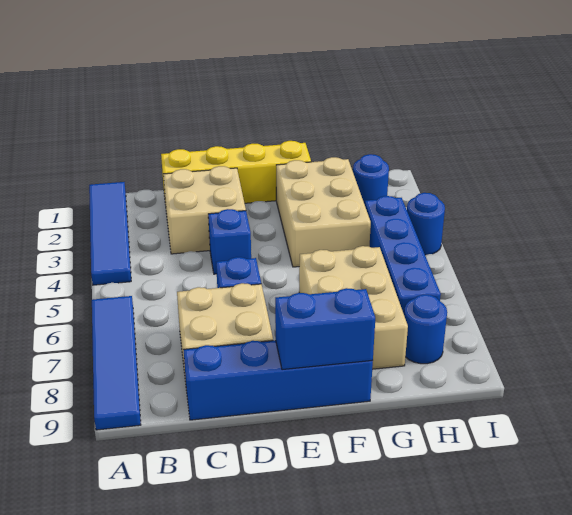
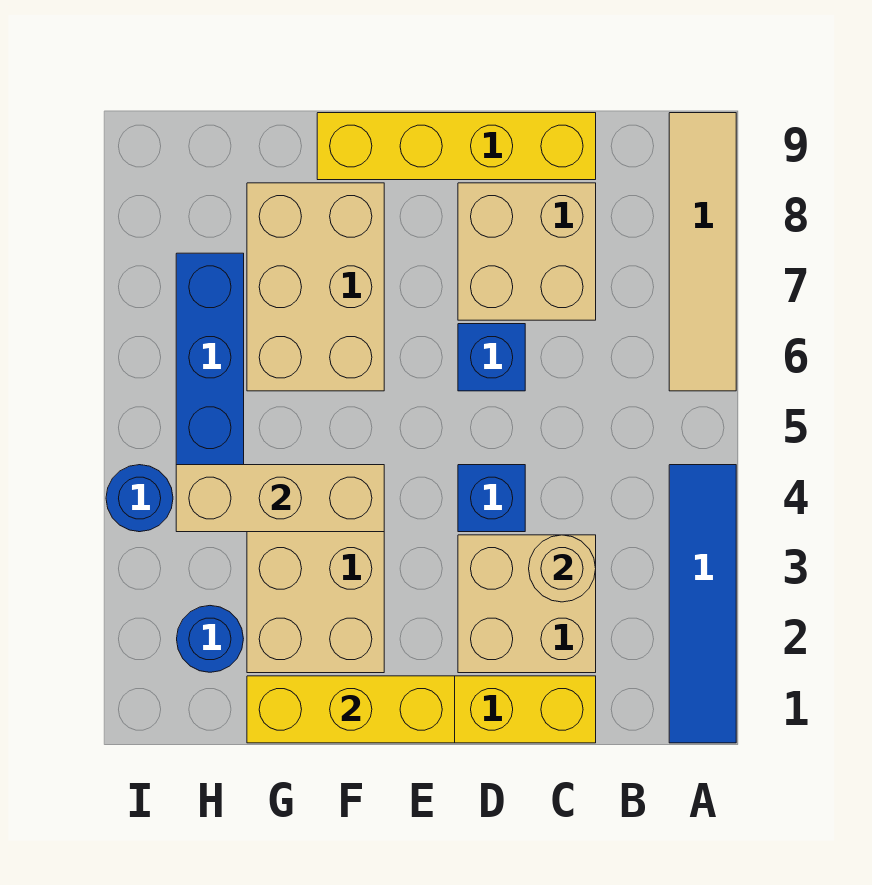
blue 1x4 tile [92,296,141,430] -> tan 1x4 tile [669,113,736,391]
none -> tan 1x1 round brick [529,535,596,602]
blue 1x4 brick [184,340,373,420] -> yellow 1x4 brick [317,113,596,180]
none -> yellow 1x3 brick [247,676,455,743]
blue 1x2 brick [275,288,375,370] -> none
none -> tan 1x3 brick [176,465,384,532]
blue 1x1 round brick [404,295,447,364] -> none

